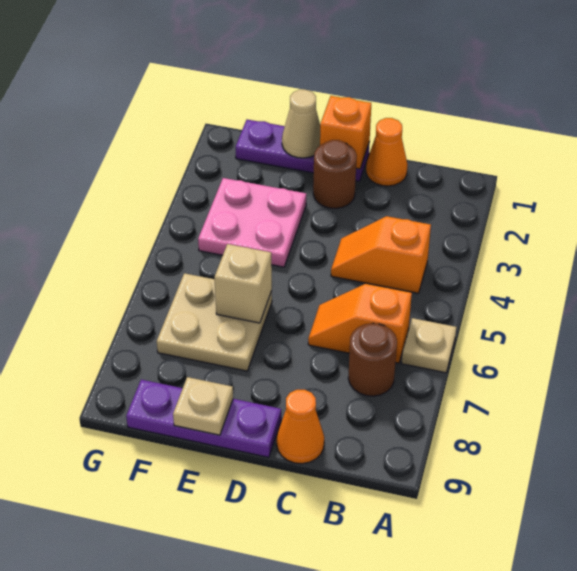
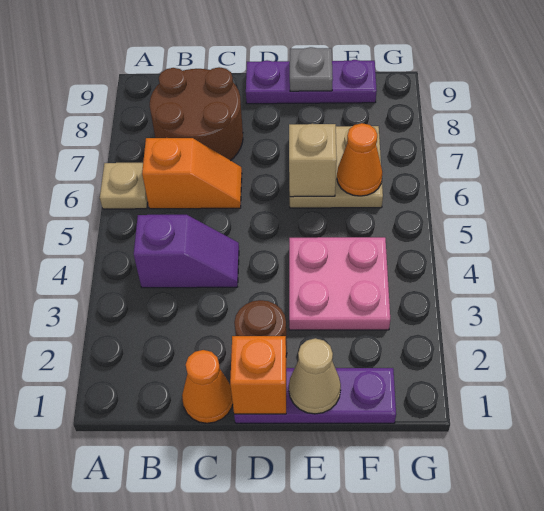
orange 1x2 slope [331,216,431,293] -> purple 1x2 slope [134,215,239,288]
brown 1x1 round brick [348,323,397,396] -> brown 2x2 round brick [150,67,243,161]
orange 1x1 cone [277,390,324,464] -> orange 1x1 cone moved to [337,123,382,196]
tan 1x1 plate [173,377,233,435] -> grey 1x1 plate [290,47,333,91]

